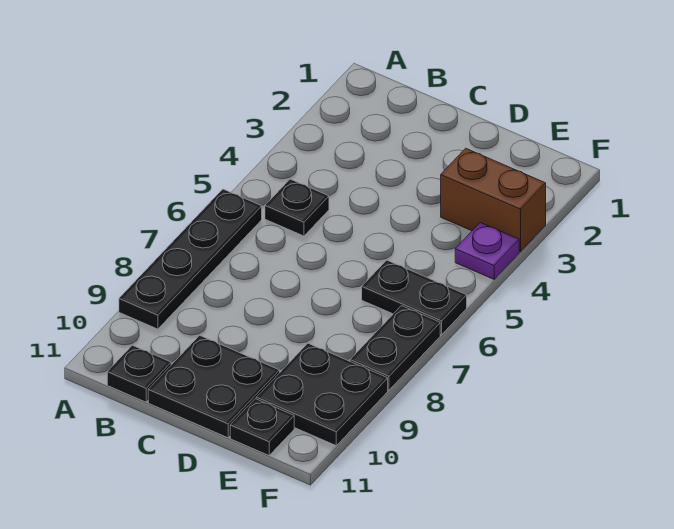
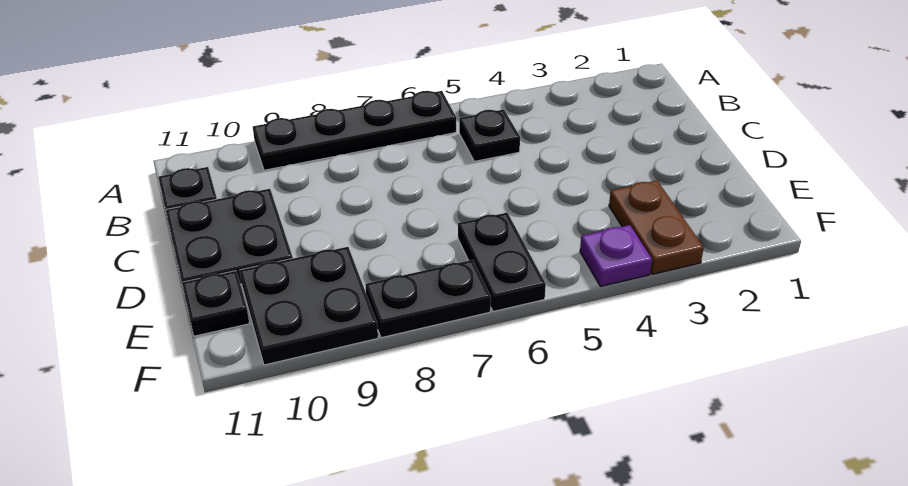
brown 1x2 brick [441,148,546,252] -> brown 1x2 plate [609,180,704,274]

